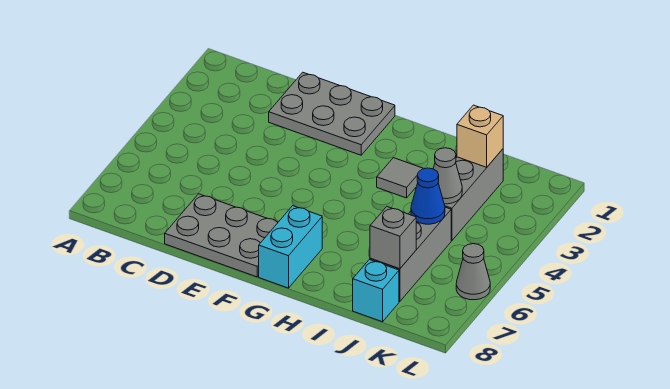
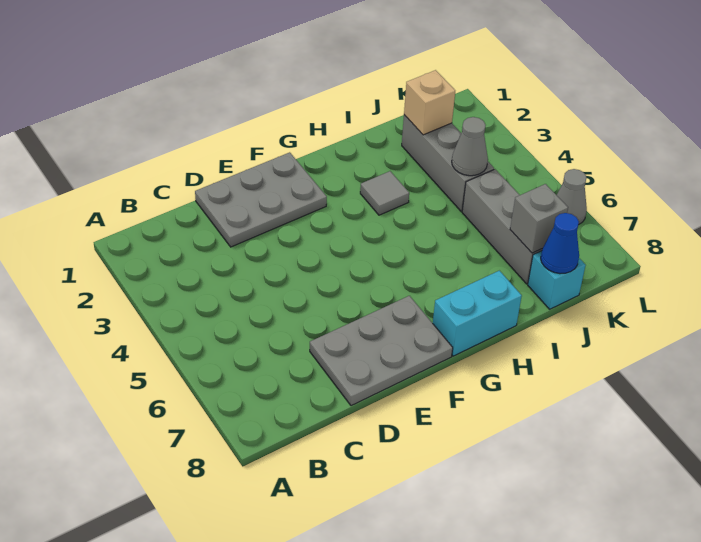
cyan 1x2 brick [259,206,322,288] -> cyan 1x2 brick turned to [433,271,522,356]
blue 1x1 cone [411,168,445,224] -> blue 1x1 cone moved to [541,213,579,274]

